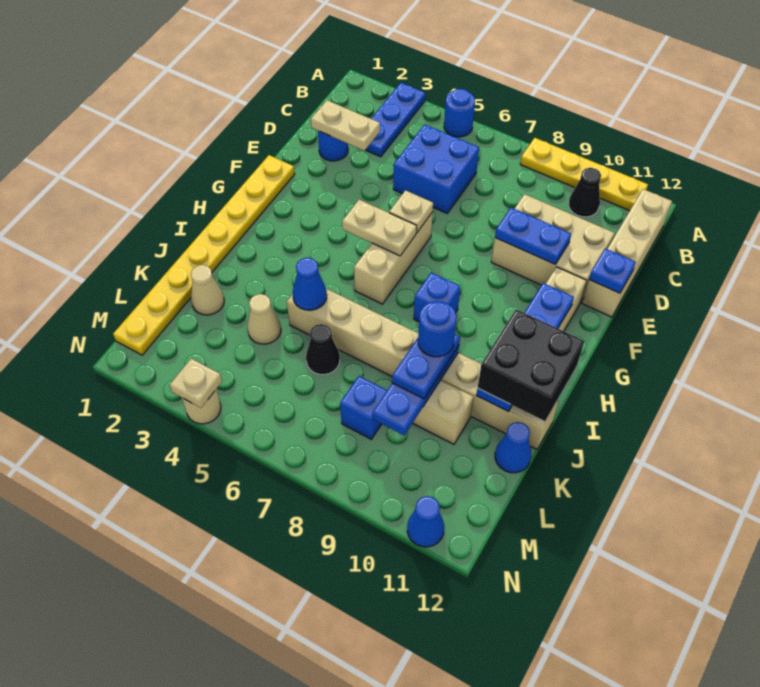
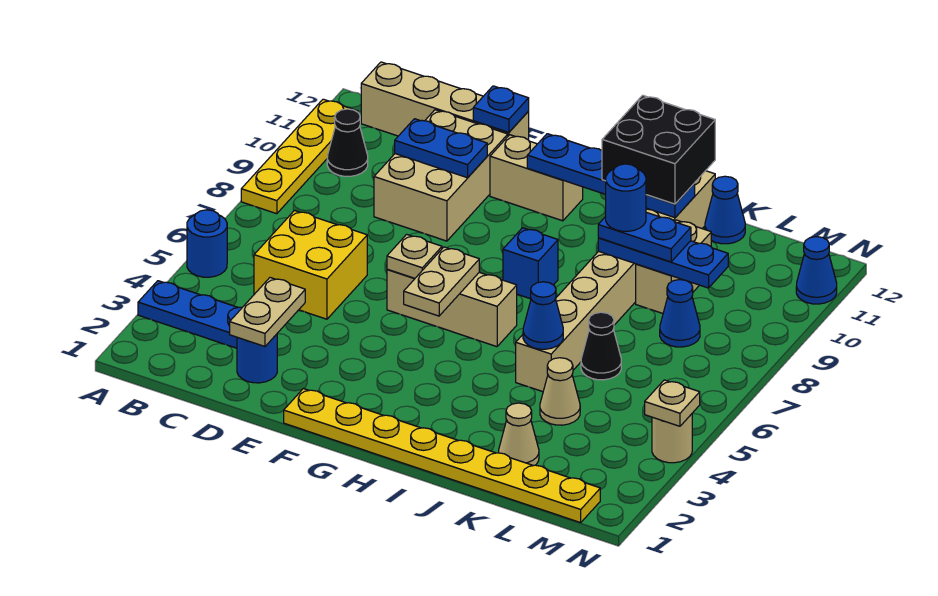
blue 2x2 brick [393,124,479,213] -> yellow 2x2 brick [254,211,367,319]
blue 1x2 plate [495,208,571,264] -> blue 1x2 plate turned to [395,119,487,178]
blue 1x1 brick [340,376,387,439] -> blue 1x1 cone [660,280,700,347]

